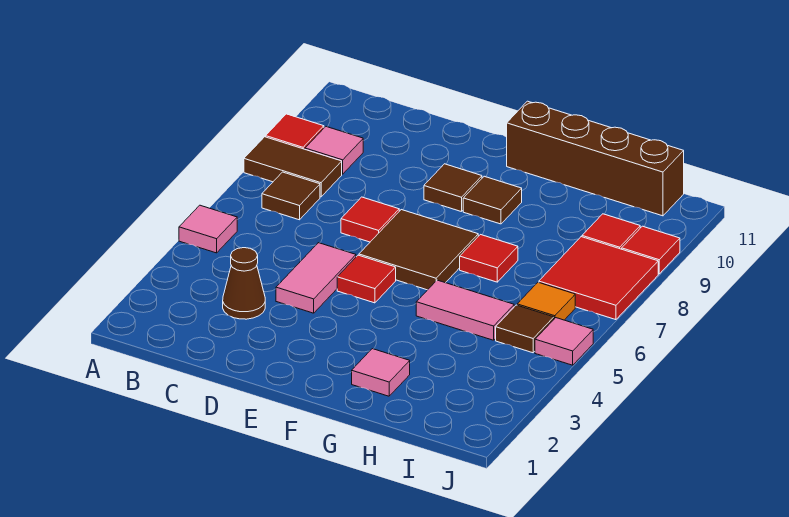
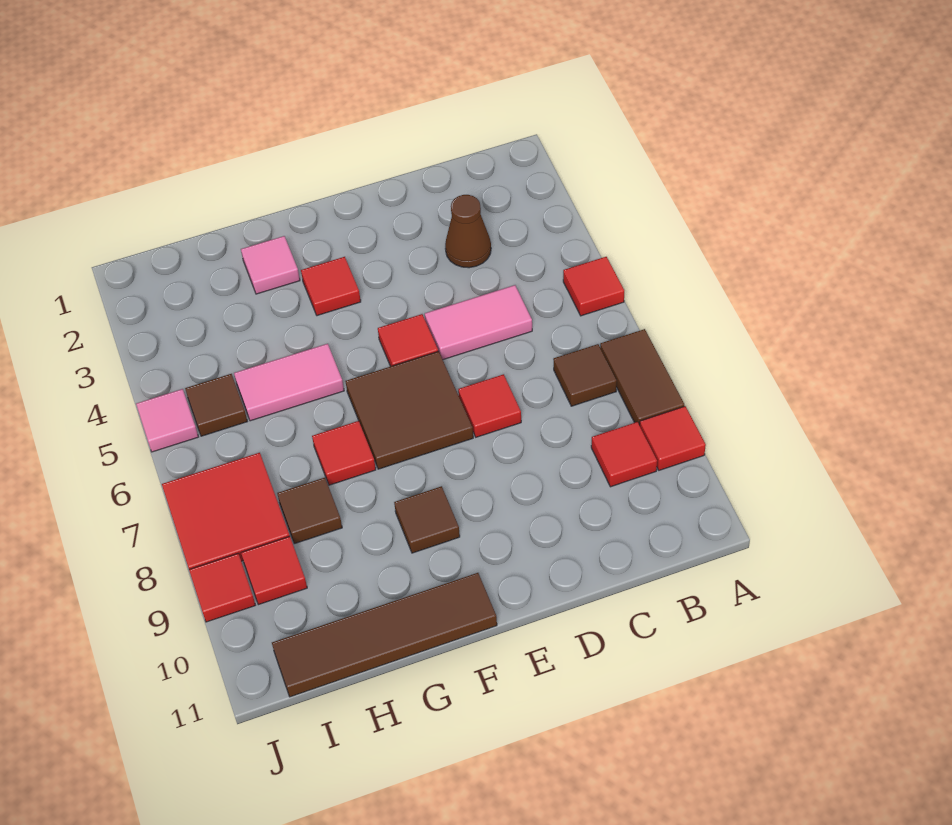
pink 1x1 tile [179,205,237,253] -> red 1x1 tile [563,257,624,316]
brown 1x2 tile [244,137,342,197] -> brown 1x2 tile turned to [600,329,684,425]
pink 1x1 tile [305,127,363,174] -> red 1x1 tile [591,422,657,487]
pink 1x2 tile [276,243,356,313] -> pink 1x2 tile turned to [425,285,532,360]
brown 1x1 tile [424,164,482,212] -> brown 1x1 tile moved to [277,478,342,544]
none -> red 1x1 tile [301,257,361,316]
brown 1x4 brick [507,101,684,216] -> brown 1x4 tile [272,573,497,697]
orange 1x1 tile [517,282,575,320] -> none

